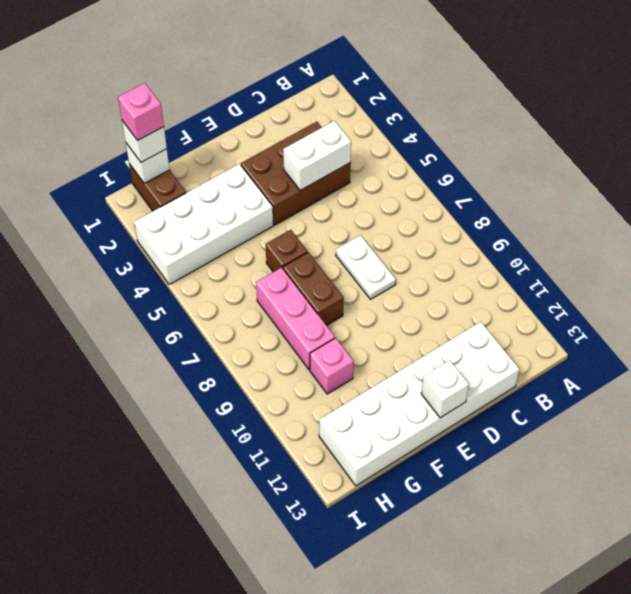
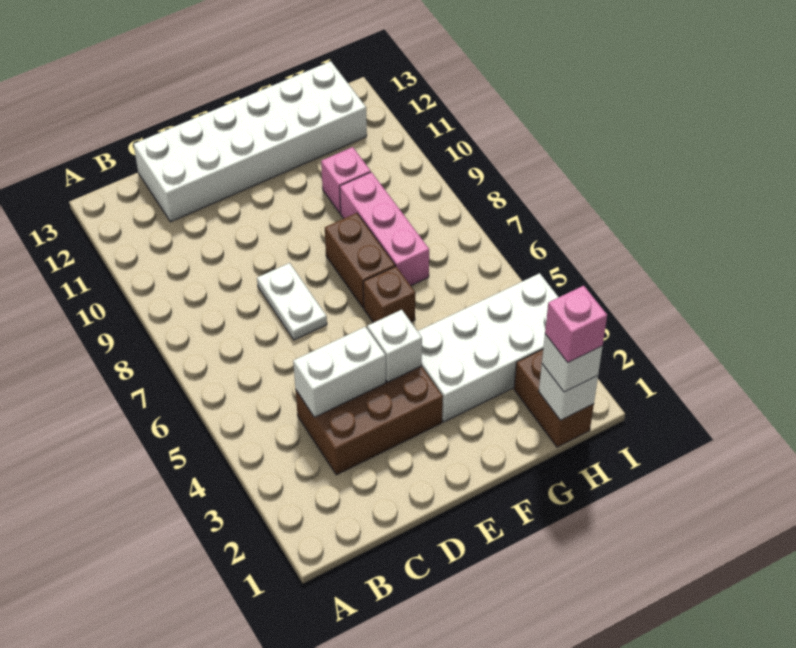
white 1x1 brick [421,360,469,418] -> white 1x1 brick moved to [367,310,422,382]

